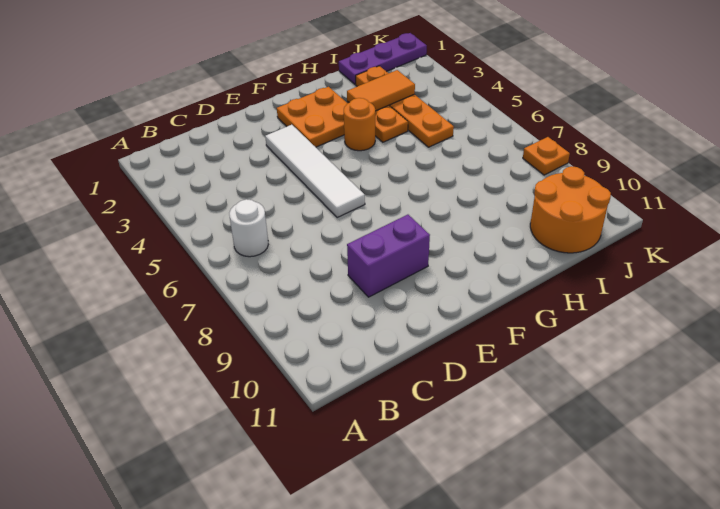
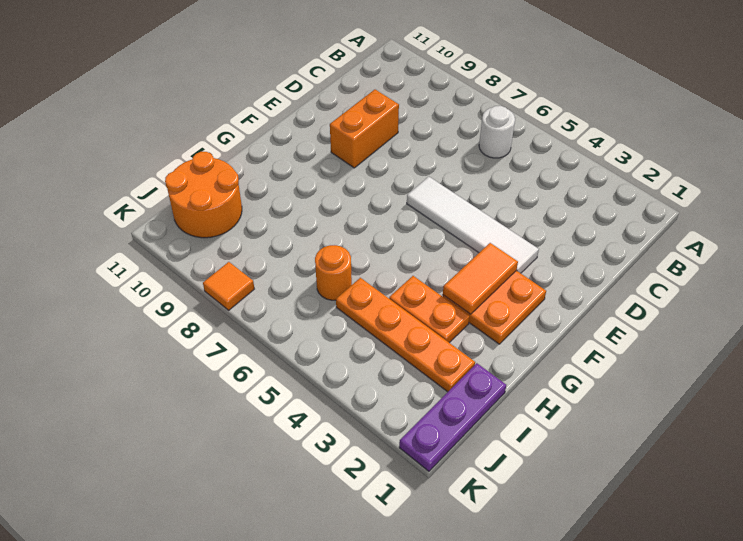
purple 1x2 brick [347,215,430,297] -> orange 1x2 brick [330,89,399,168]
orange 1x1 round brick [344,98,375,151] -> orange 1x1 round brick moved to [315,245,352,300]
orange 1x2 tile [347,70,415,111] -> orange 1x2 tile moved to [443,243,518,314]
orange 1x1 plate [523,137,570,175] -> orange 1x1 tile [203,262,254,310]

